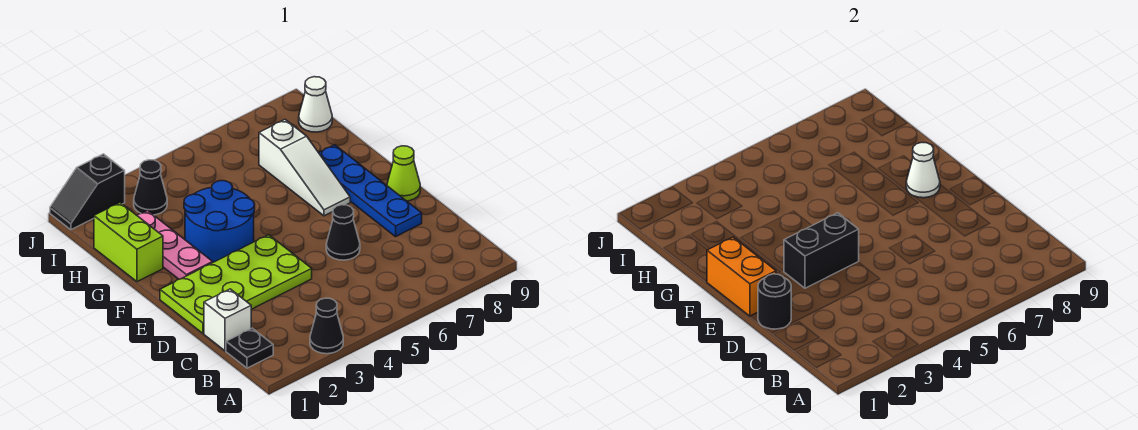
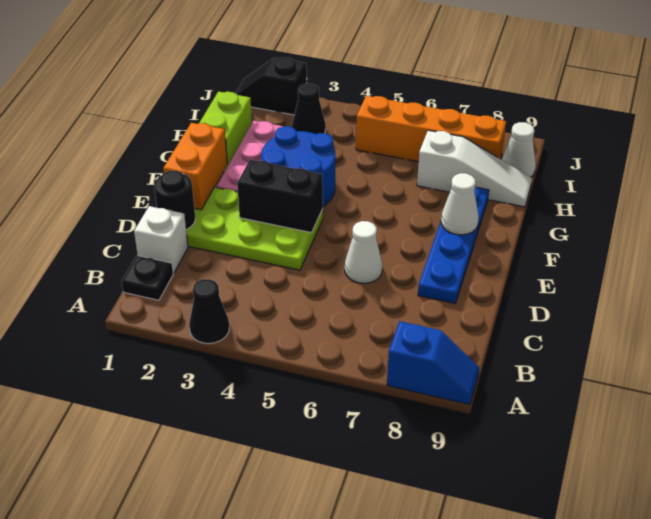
none -> blue 1x2 slope [387,321,479,405]
black 1x1 cone [326,205,360,260] -> white 1x1 cone [345,221,383,283]
lime 1x1 cone [387,146,420,201] -> none
white 1x3 slope [259,120,350,216] -> white 1x3 slope turned to [417,130,532,207]
none -> orange 1x4 brick [356,96,506,162]

